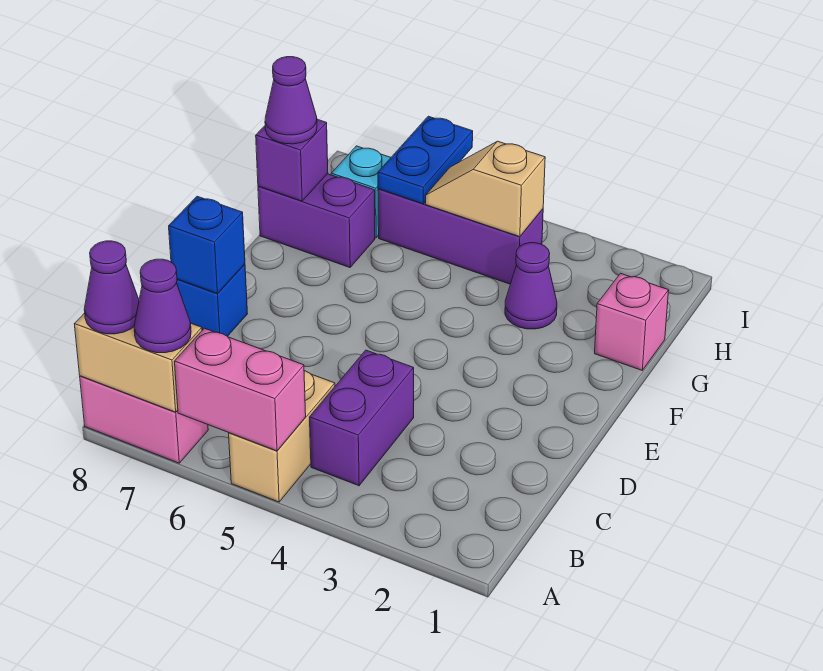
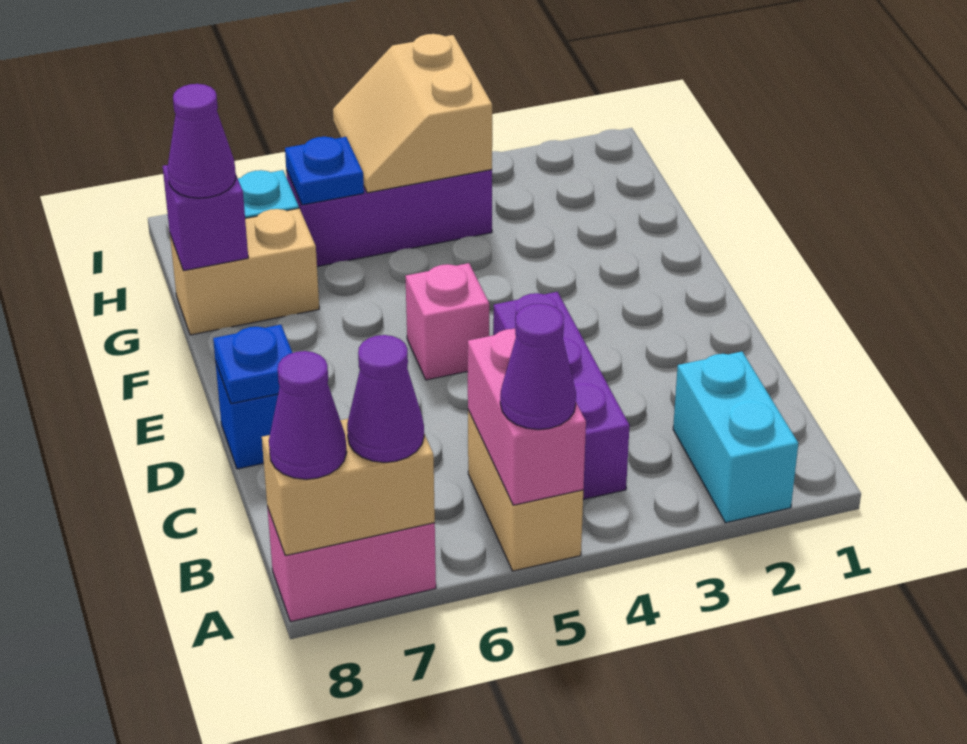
none -> cyan 1x2 brick [673,352,798,523]
pink 1x2 brick [174,328,306,451] -> pink 1x2 brick turned to [468,329,586,505]
purple 1x2 brick [310,350,414,486] -> purple 1x3 brick [493,292,630,499]
blue 1x1 brick [169,196,245,293] -> blue 1x1 plate [213,325,292,404]
pink 1x1 brick [595,273,669,370] -> pink 1x1 brick moved to [405,263,489,380]
purple 1x1 cone [505,243,557,329] -> purple 1x1 cone moved to [500,304,576,430]
purple 1x2 brick [258,174,375,267] -> tan 1x2 brick [170,208,319,335]
tan 1x2 slope [426,141,545,237] -> tan 2x2 slope [333,34,492,193]
blue 1x2 plate [378,116,473,204] -> blue 1x1 plate [285,137,364,205]

